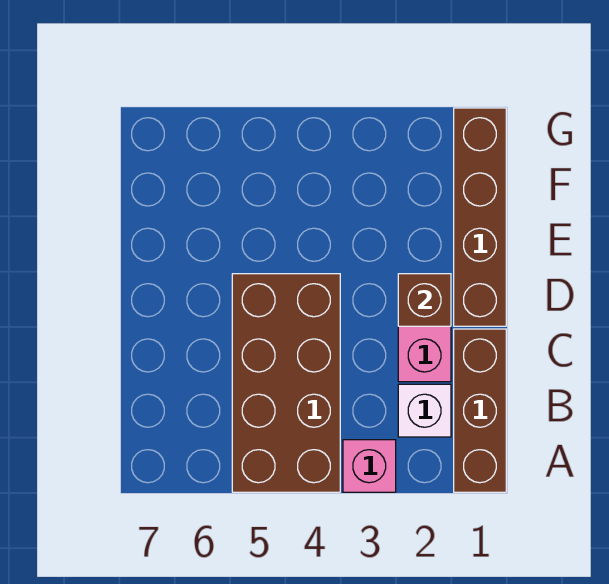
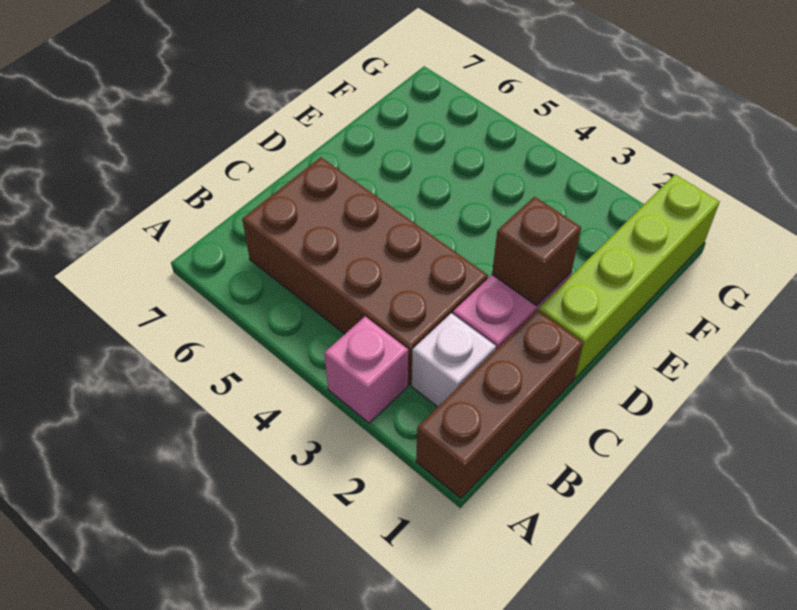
brown 2x4 brick [232,274,340,492] -> brown 2x4 brick turned to [242,157,488,385]
brown 1x4 brick [454,108,506,326] -> lime 1x4 brick [538,175,720,378]

